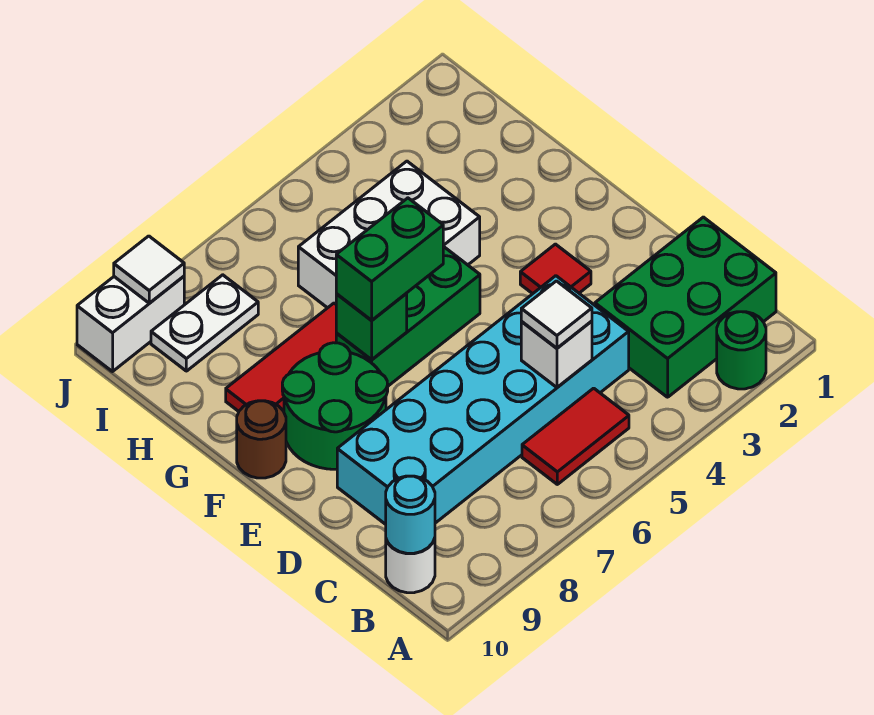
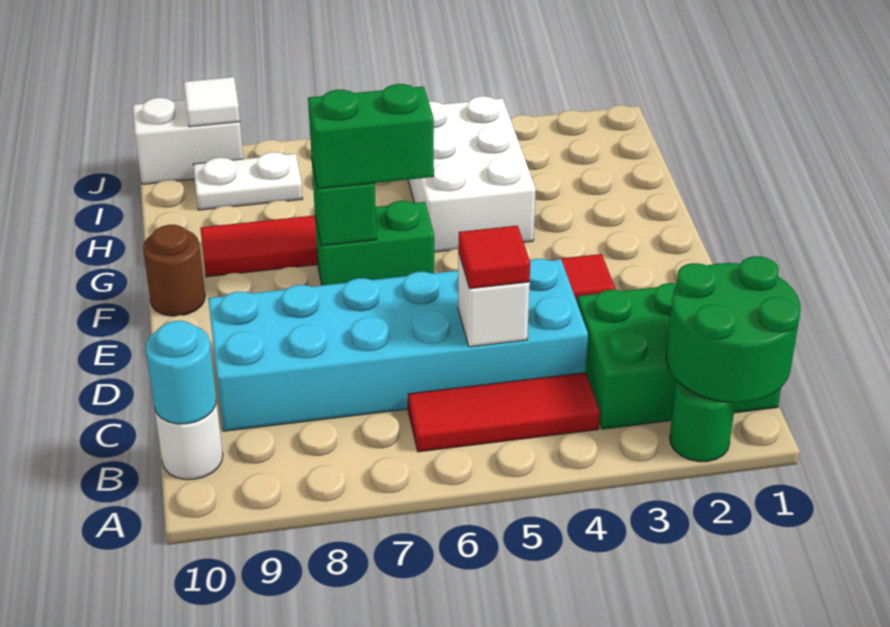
red 1x2 tile [522,388,629,484] -> red 1x3 tile [408,373,600,452]
white 1x1 tile [521,281,592,348] -> red 1x1 tile [458,226,530,289]
green 2x2 round brick [282,343,388,469] -> green 2x2 round brick moved to [666,256,801,403]
green 1x3 brick [336,247,480,386] -> green 1x2 brick [315,201,434,285]
white 2x3 brick [298,161,480,308] -> white 2x3 brick turned to [408,96,536,252]

